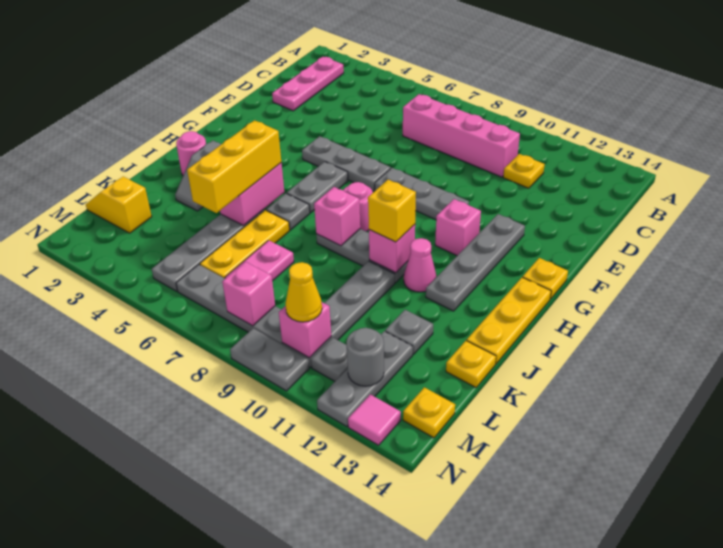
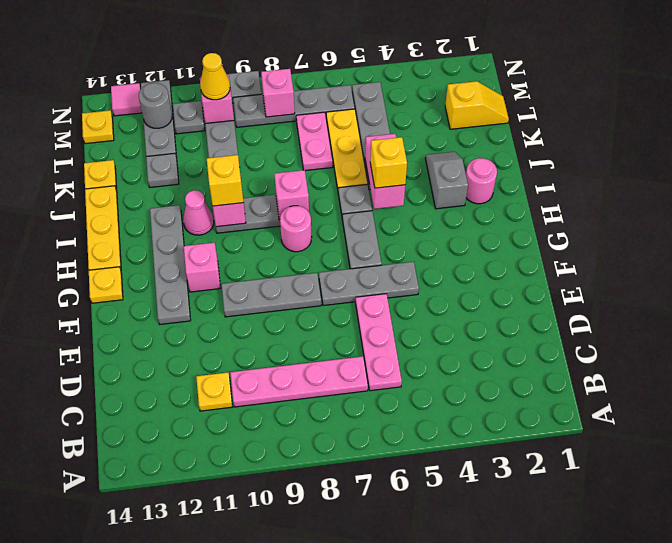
pink 1x3 plate [272,57,344,111] -> pink 1x3 plate moved to [356,294,402,391]
pink 1x4 brick [403,94,520,177] -> pink 1x4 plate [230,356,368,407]
yellow 1x3 brick [187,120,281,213] -> yellow 1x1 brick [370,137,407,188]

